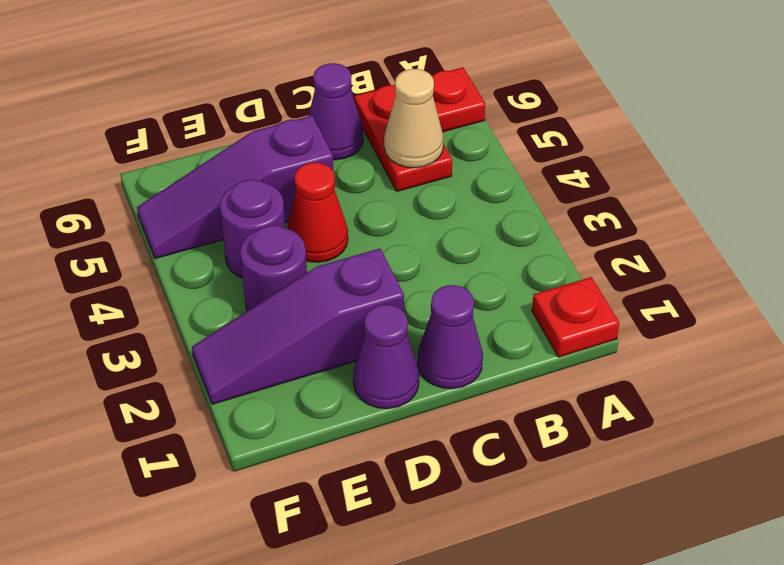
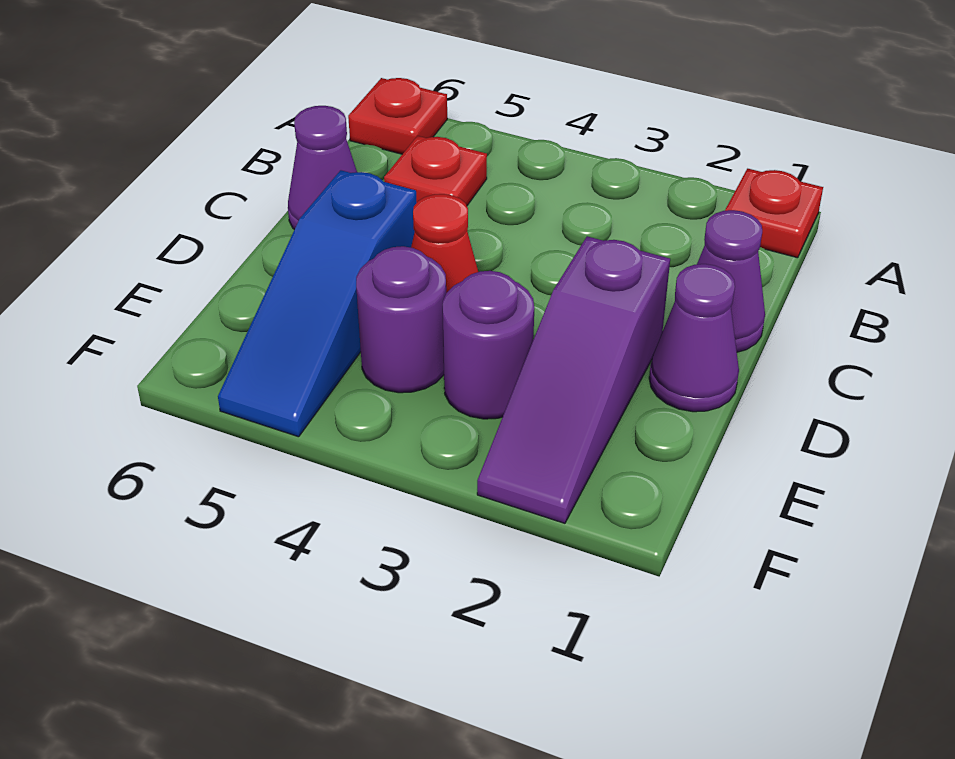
red 1x2 plate [354,85,452,191] -> red 1x1 plate [384,136,487,205]
tan 1x1 cone [384,69,444,168] -> none
purple 1x3 slope [137,116,334,259] -> blue 1x3 slope [218,170,417,437]

